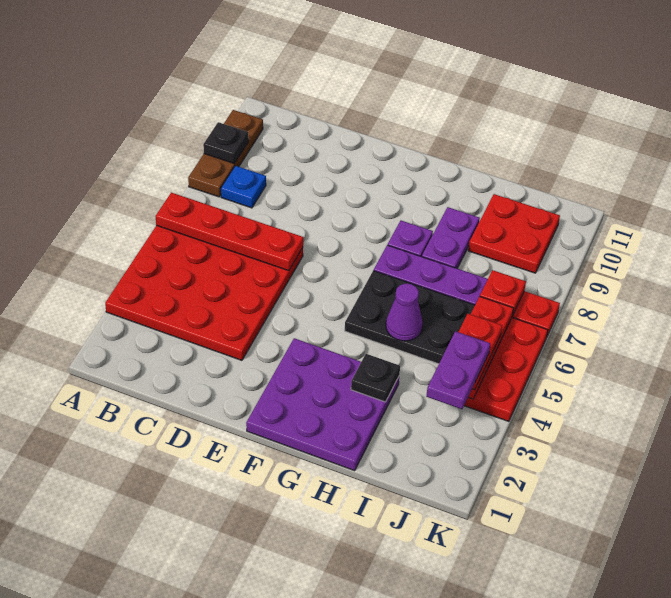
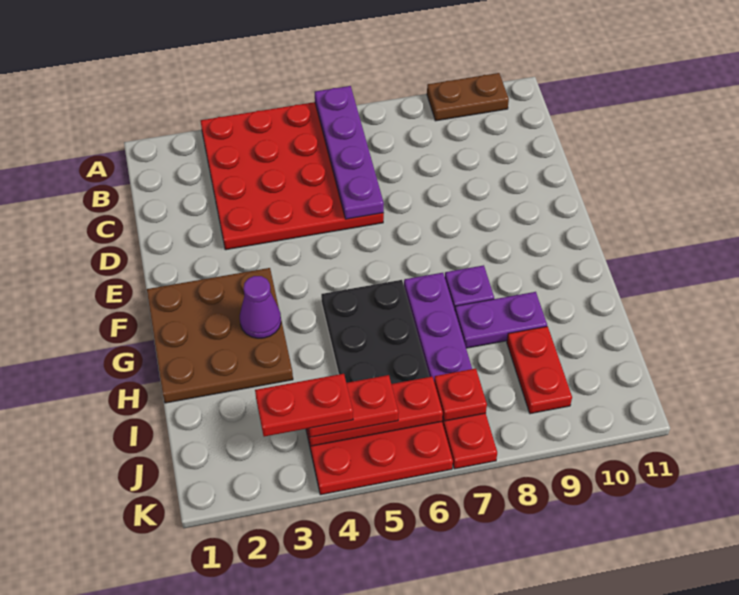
red 1x4 plate [156,193,303,271] -> purple 1x4 plate [315,86,384,219]
brown 1x3 plate [188,110,263,197] -> brown 1x2 plate [427,73,509,121]
black 1x1 plate [203,122,249,163] -> none
blue 1x1 plate [221,166,266,208] -> none
purple 3x3 plate [246,338,399,471] -> brown 3x3 plate [147,268,293,403]
black 1x1 plate [351,354,400,402] -> none
purple 1x1 cone [386,283,423,341] -> purple 1x1 cone moved to [240,276,281,338]
red 2x2 plate [468,194,560,273] -> red 1x2 plate [507,326,572,414]
purple 1x2 plate [426,331,490,409] -> red 1x2 plate [255,374,353,437]

